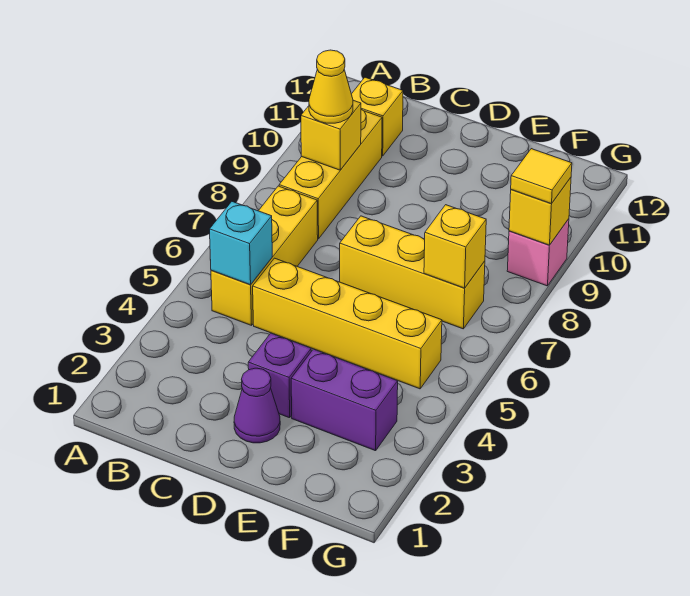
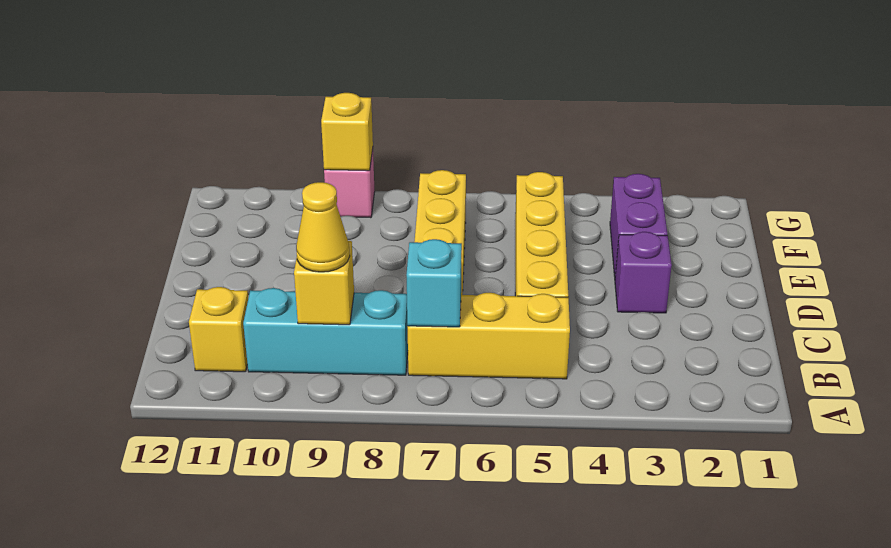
cyan 1x1 brick [210,202,272,285] -> cyan 1x1 brick moved to [406,239,462,327]
yellow 1x3 brick [279,110,382,239] -> cyan 1x3 brick [243,288,408,375]
purple 1x1 cone [234,368,280,443] -> none
yellow 1x1 brick [424,205,486,288] -> none
yellow 1x1 tile [511,149,572,204] -> none

